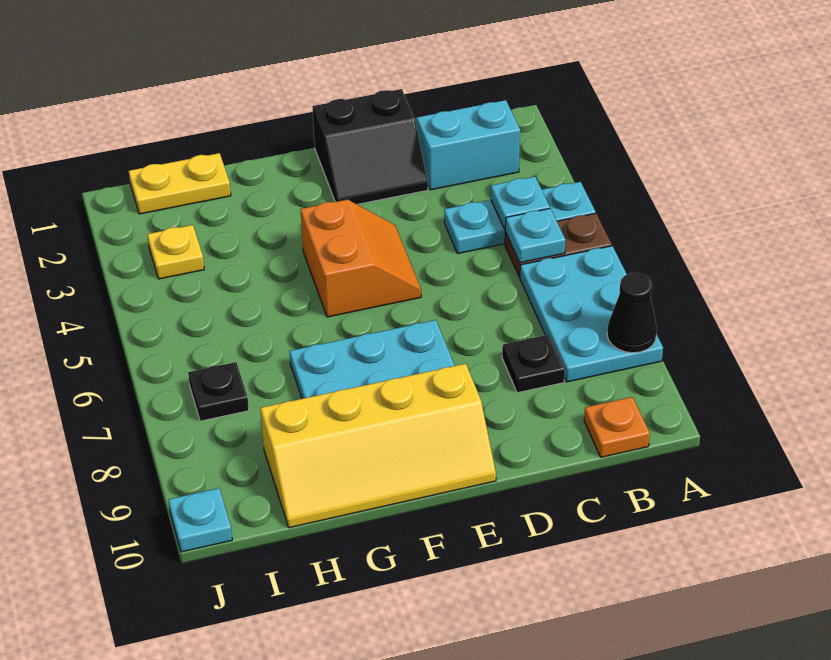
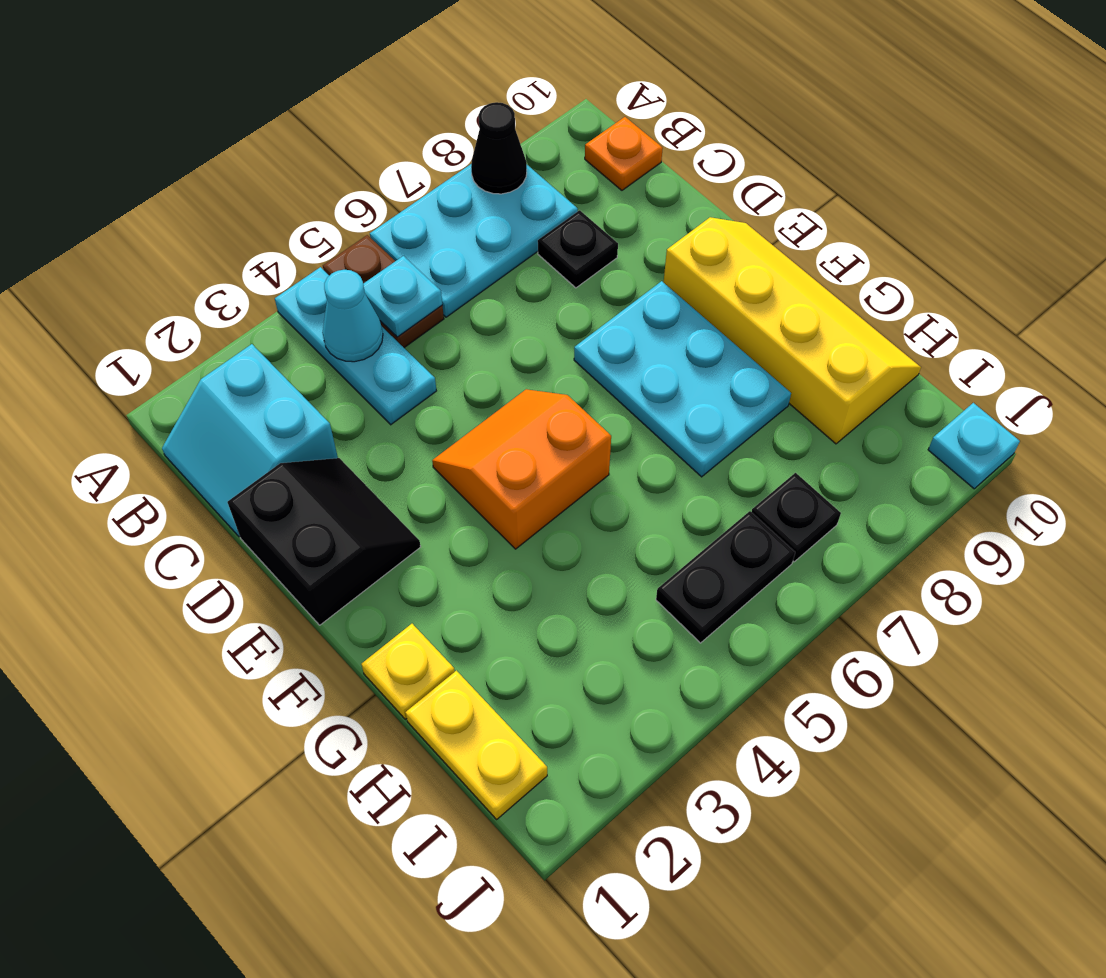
cyan 1x1 plate [491,177,550,229] -> cyan 1x1 cone [322,270,383,362]
yellow 1x1 plate [147,225,204,279] -> yellow 1x1 plate moved to [361,624,455,719]
none -> black 1x2 plate [656,511,795,643]

